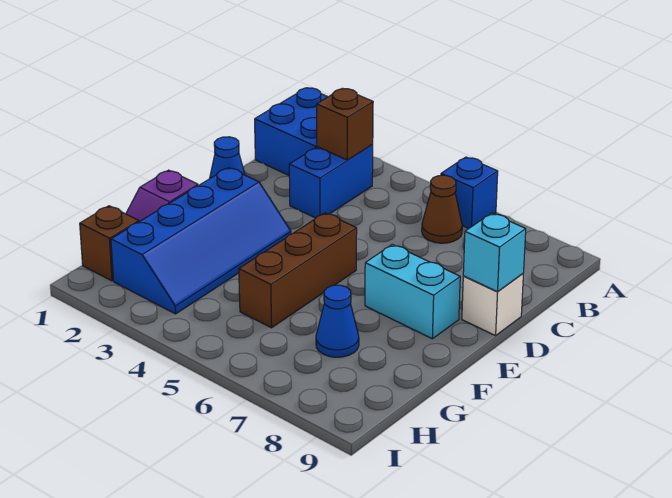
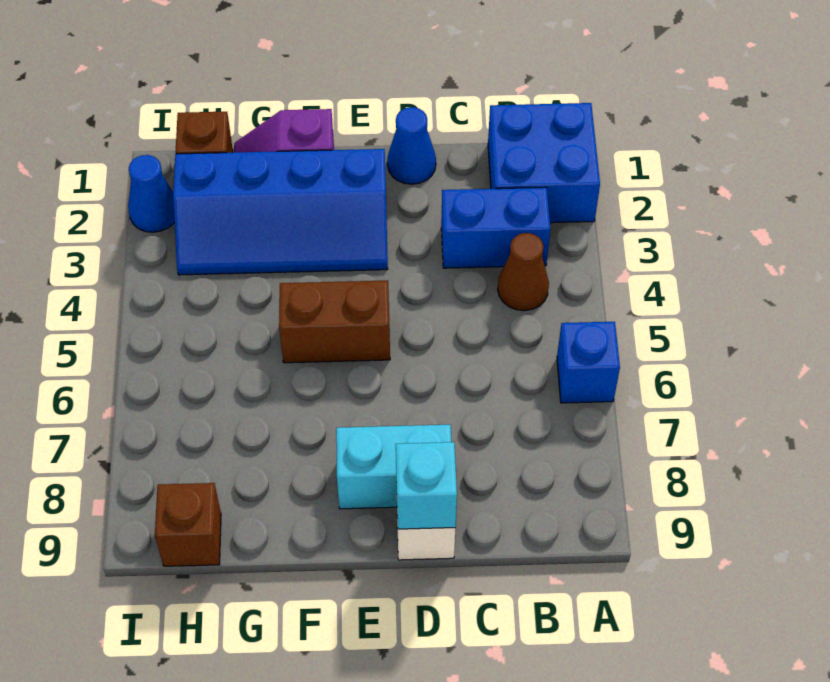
brown 1x1 brick [317,88,373,160] -> brown 1x1 brick moved to [155,483,221,566]
brown 1x1 cone [422,175,462,243] -> brown 1x1 cone moved to [498,233,549,311]
brown 1x3 brick [239,213,357,328] -> brown 1x2 brick [279,280,390,363]
cyan 1x2 brick [365,245,460,339] -> cyan 1x2 brick turned to [336,425,451,509]
blue 1x1 cone [316,285,359,357] -> blue 1x1 cone moved to [128,155,175,232]

